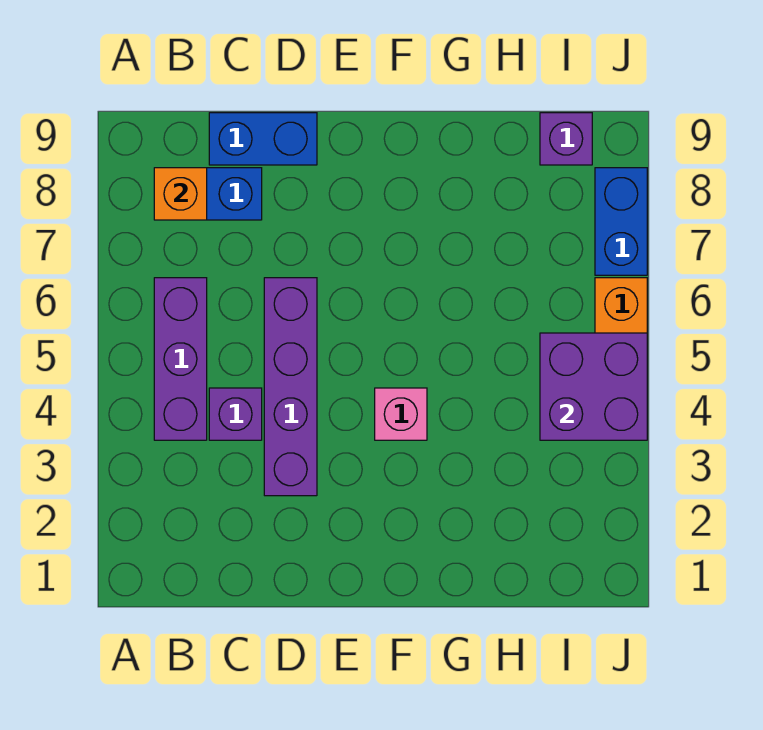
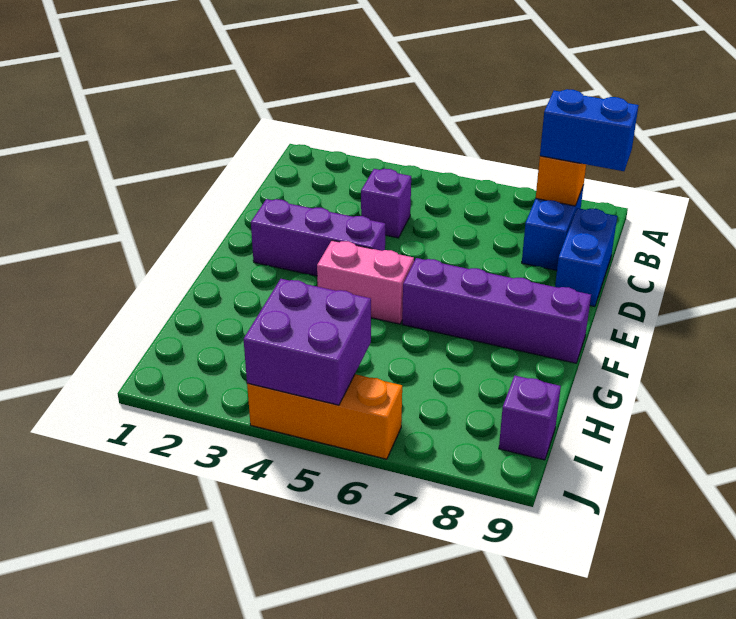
purple 1x3 brick [154,278,207,440] -> purple 1x3 brick moved to [251,199,385,276]
purple 1x4 brick [264,278,317,496] -> purple 1x4 brick moved to [402,258,591,363]
pink 1x1 brick [375,388,427,440] -> pink 1x2 brick [317,240,414,324]
blue 1x2 brick [595,168,647,275] -> blue 1x2 brick moved to [540,89,639,171]

